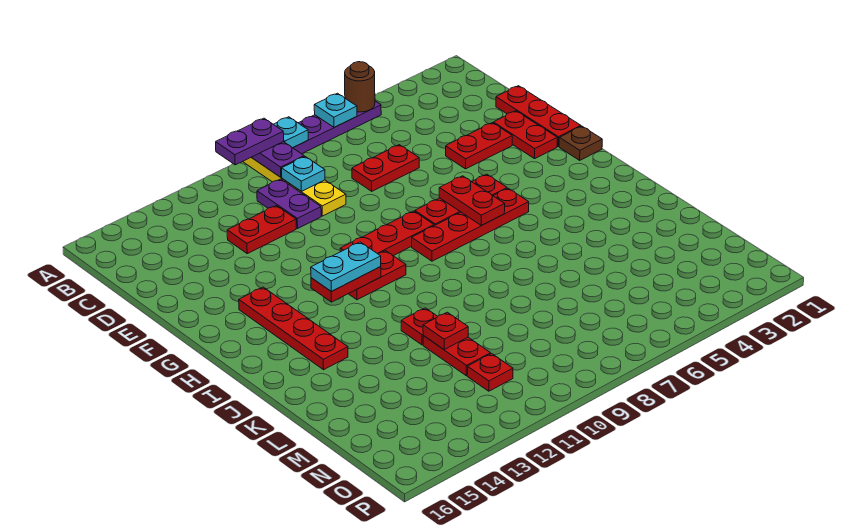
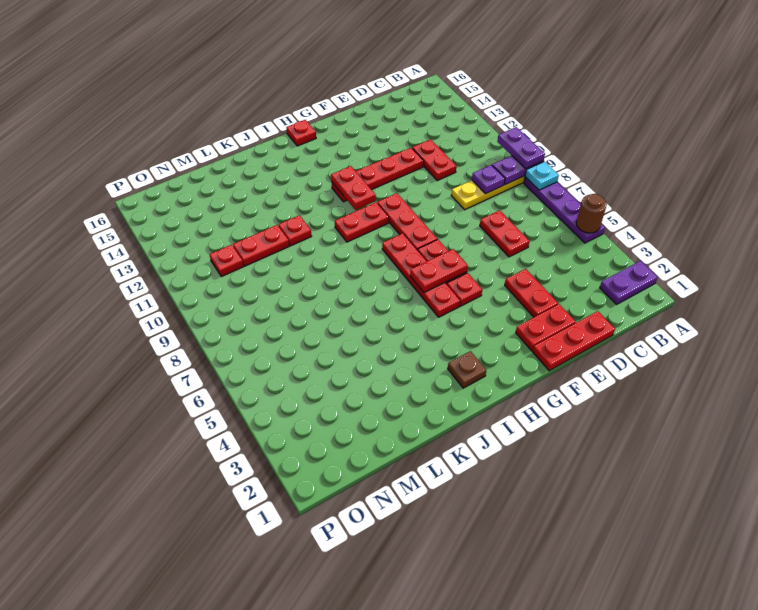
cyan 1x1 plate [314,93,357,127] -> none
cyan 1x1 plate [282,157,325,192] -> purple 1x1 plate [472,165,505,194]
purple 1x2 plate [257,179,321,228] -> purple 1x2 plate moved to [600,261,658,304]
brown 1x1 plate [559,126,602,160] -> brown 1x1 plate moved to [448,351,486,388]
red 1x4 plate [239,287,348,370] -> red 1x4 plate moved to [332,148,424,202]
red 1x2 plate [349,251,406,300] -> red 1x2 plate turned to [335,203,389,242]
cyan 1x2 plate [311,242,381,291] -> none
red 1x1 plate [423,312,468,349] -> red 1x1 plate moved to [286,120,316,146]

